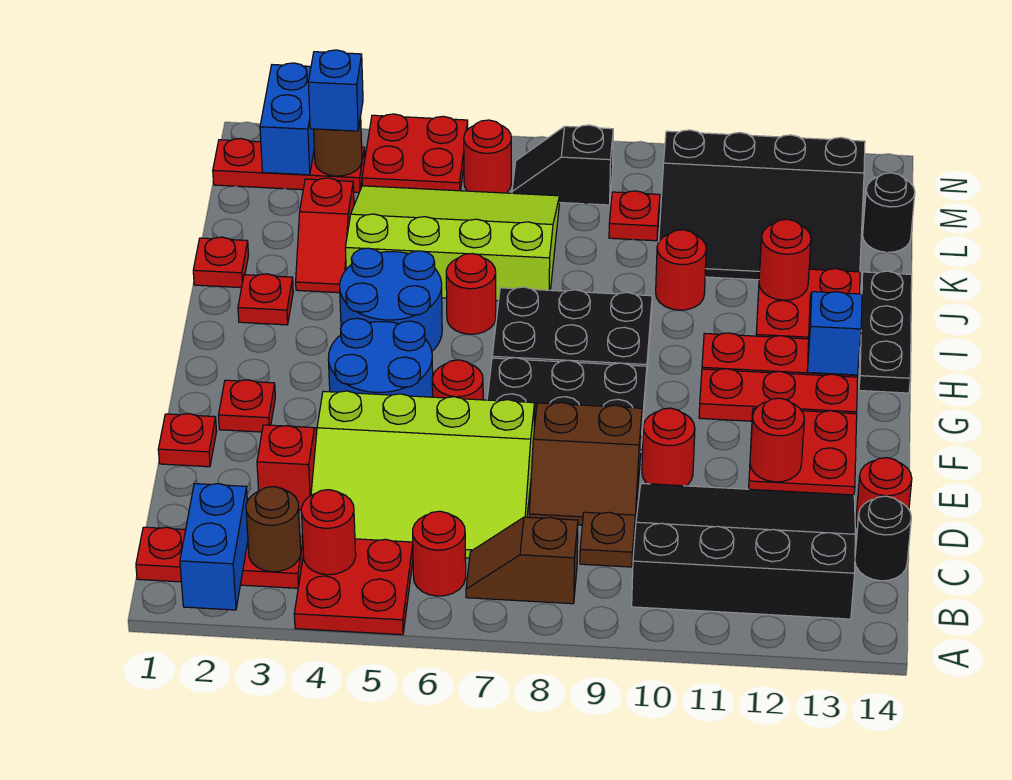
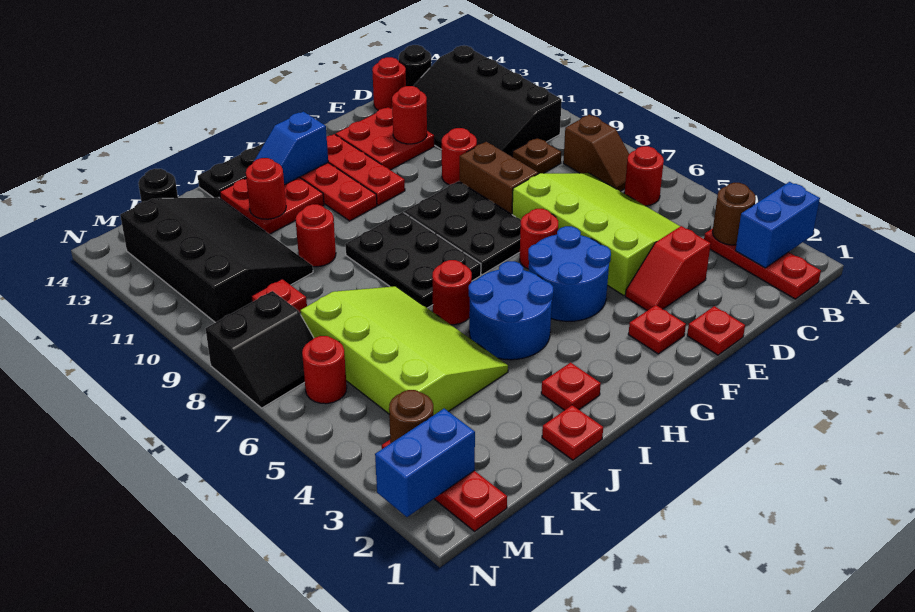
red 2x2 plate [294,539,413,635] -> none
red 1x1 round brick [301,490,356,575] -> none
red 1x2 slope [296,178,354,293] -> none
lime 3x4 slope [345,186,559,301] -> lime 3x4 slope turned to [300,286,508,415]
blue 1x1 brick [308,50,363,131] -> none
red 2x2 plate [362,114,468,191] -> none
black 1x2 slope [512,125,613,205] -> black 2x2 slope [205,291,314,408]

